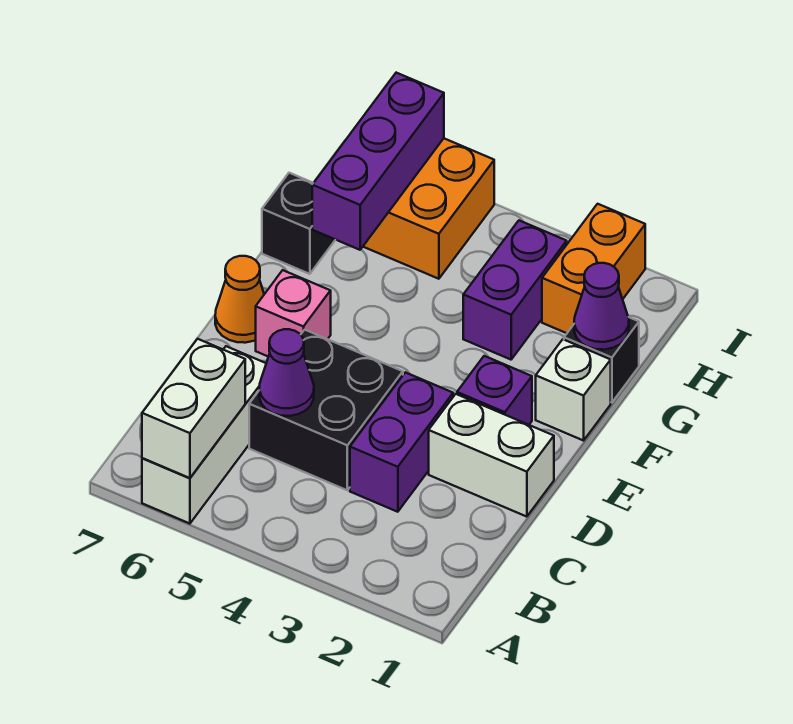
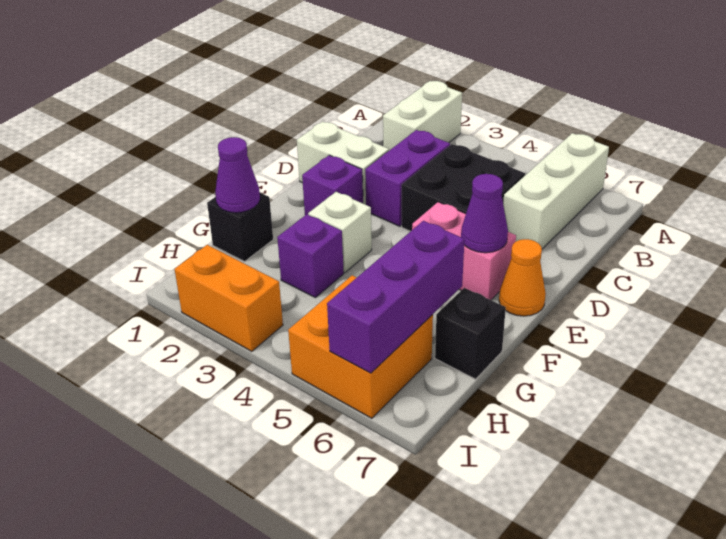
white 1x2 brick [142,339,245,478] -> white 1x2 brick moved to [383,81,462,150]
purple 1x1 cone [259,329,314,416] -> purple 1x1 cone moved to [461,174,508,253]
pink 1x1 brick [256,270,331,357] -> pink 1x2 brick [412,202,516,300]
white 1x1 brick [536,339,611,441] -> white 1x1 brick moved to [308,192,372,273]
purple 1x2 brick [463,221,567,360] -> purple 1x1 brick [277,214,344,298]
orange 1x2 brick [542,204,645,333] -> orange 1x2 brick turned to [175,245,283,351]

